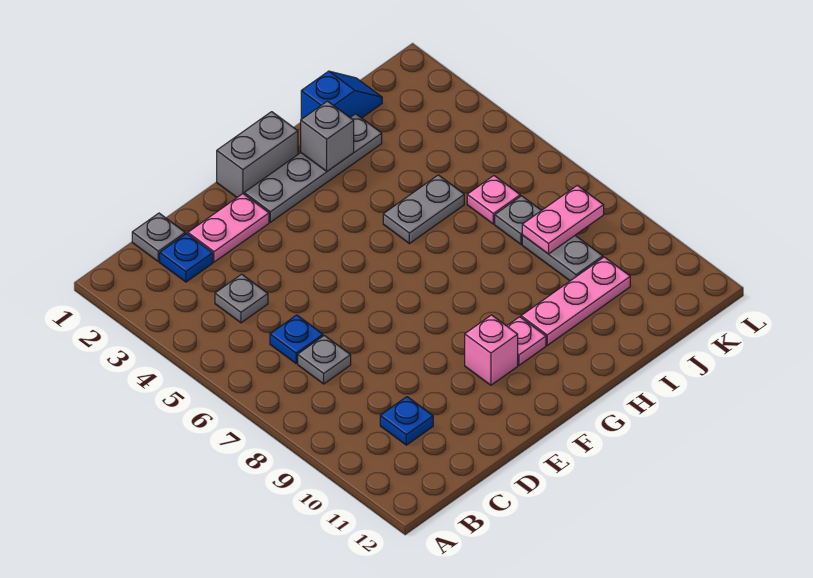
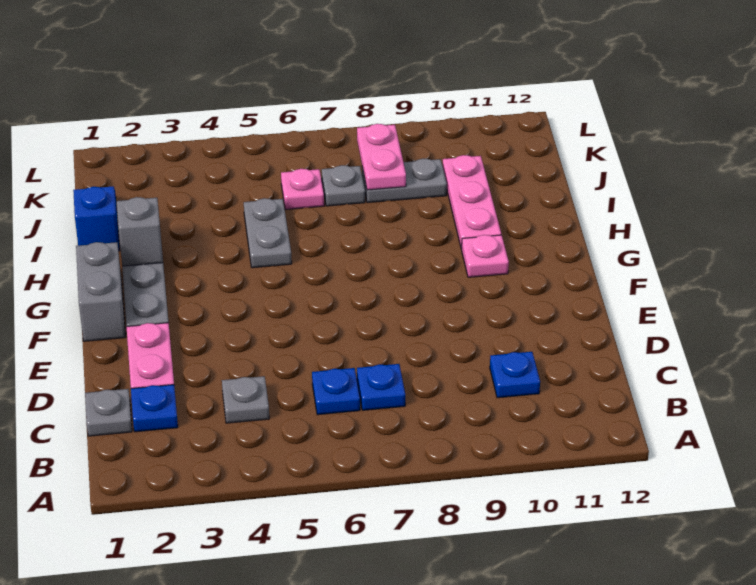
grey 1x1 plate [298,335,351,384] -> blue 1x1 plate [357,364,405,410]
pink 1x1 brick [465,315,518,385] -> none

